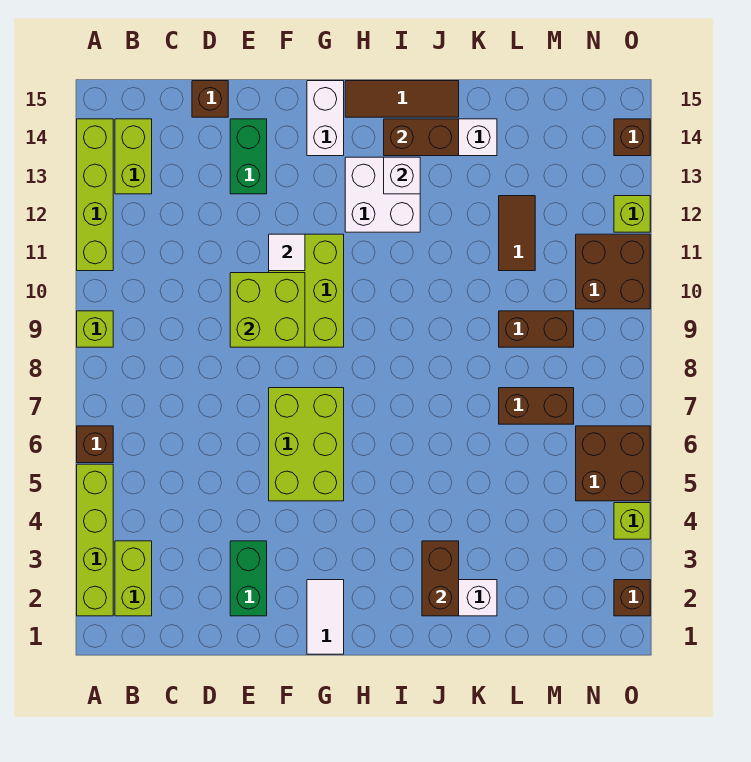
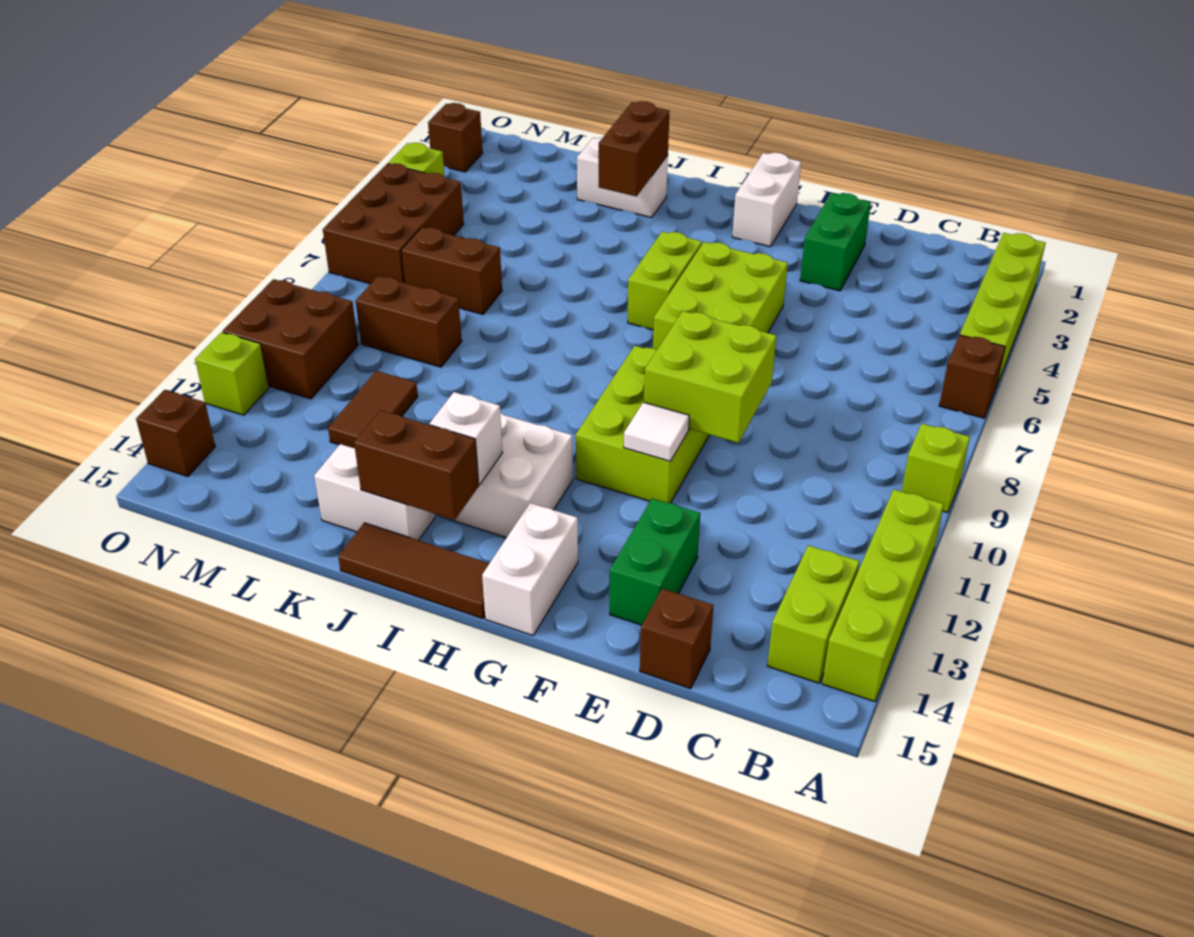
lime 1x2 brick [115,541,152,616] -> lime 1x2 brick moved to [628,232,702,330]
white 1x2 tile [307,580,344,654] -> white 1x2 brick [732,153,801,247]
brown 2x2 brick [576,426,650,501] -> brown 2x3 brick [323,163,464,284]

